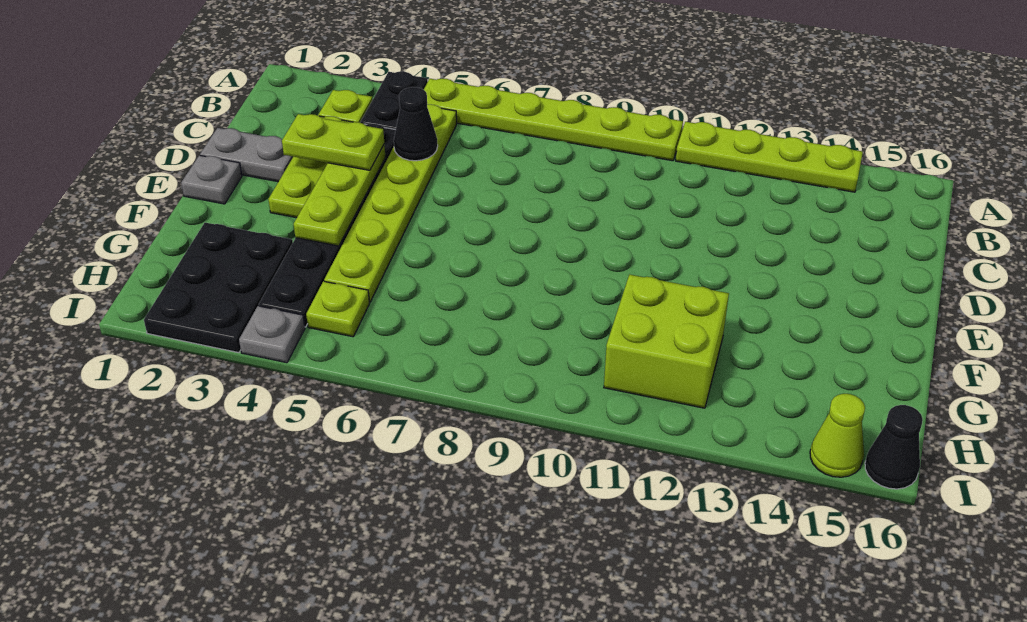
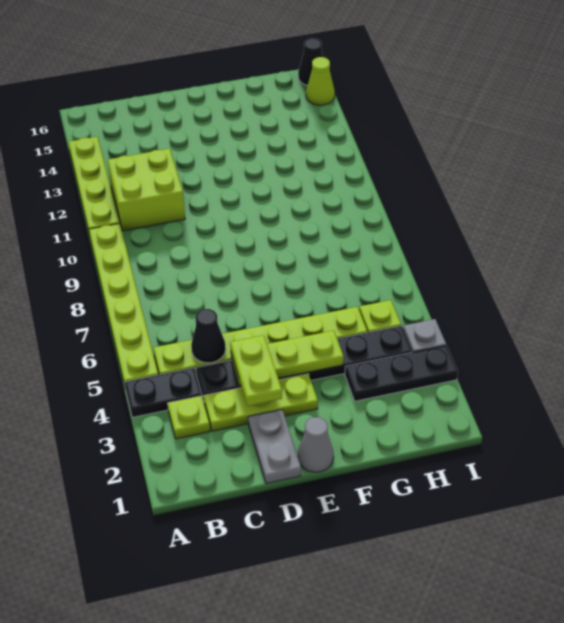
grey 1x1 plate [181,155,242,204] -> grey 1x1 cone [298,417,334,472]
black 2x3 plate [144,223,293,353] -> black 1x3 plate [345,345,458,401]
lime 2x2 brick [604,274,729,408] -> lime 2x2 brick moved to [108,149,185,231]

